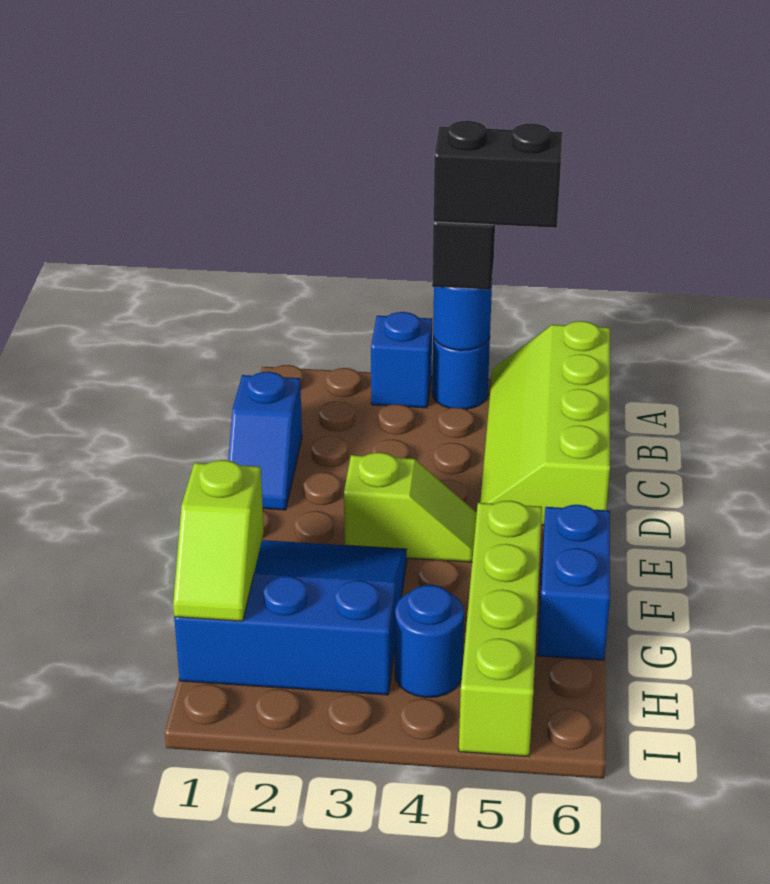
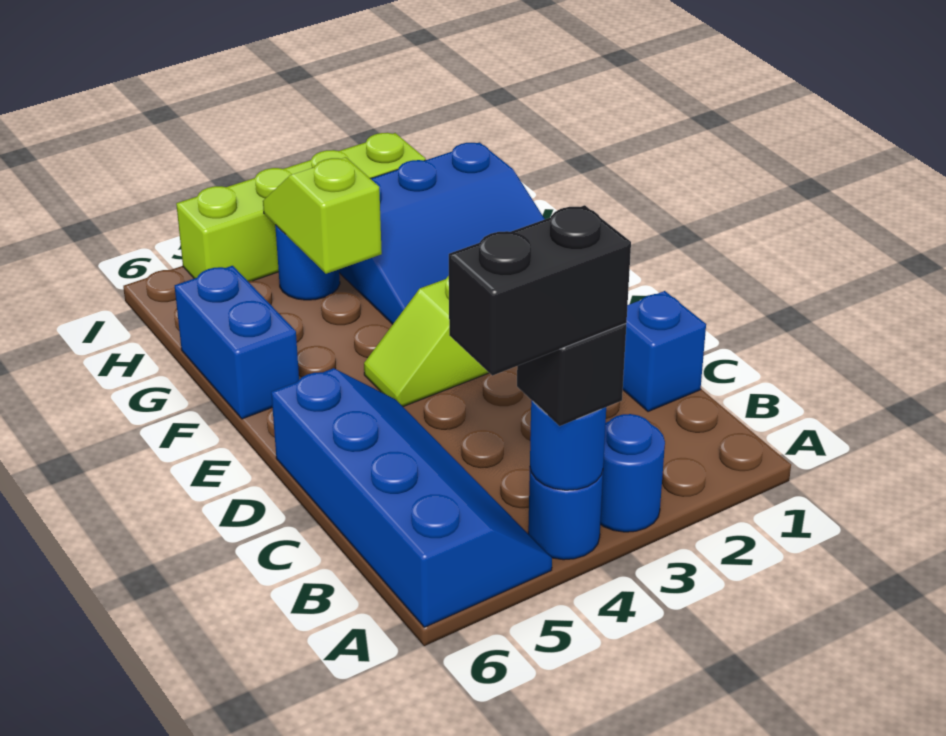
blue 1x1 brick [371,312,432,408] -> blue 1x1 round brick [600,414,665,532]
lime 2x4 slope [480,321,610,525] -> blue 2x4 slope [271,368,552,627]
lime 1x4 brick [459,501,542,756] -> lime 1x4 brick turned to [176,133,426,281]
lime 1x2 slope [173,460,264,621] -> lime 1x2 slope moved to [263,157,382,274]

